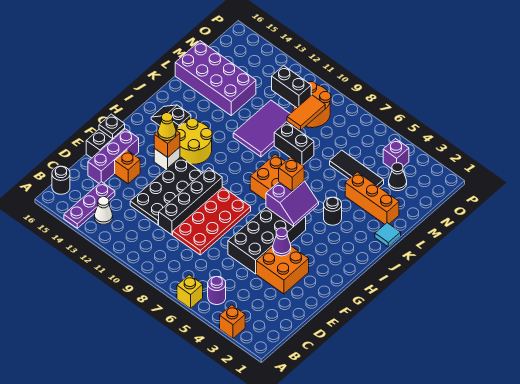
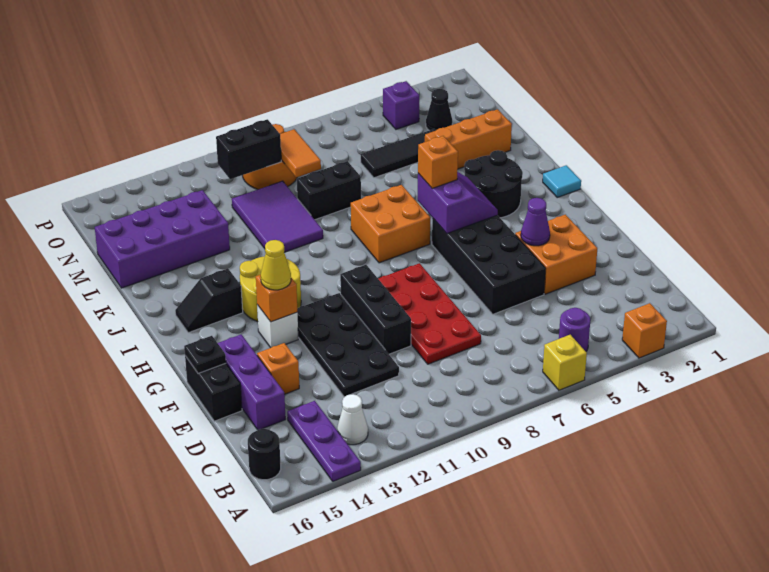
black 1x4 brick [159,168,222,235] -> black 1x3 brick [340,265,411,354]
black 1x1 round brick [324,197,342,225] -> black 2x2 round brick [464,150,523,218]
cyan 1x1 tile [375,223,401,247] -> cyan 1x1 tile moved to [543,165,581,197]

